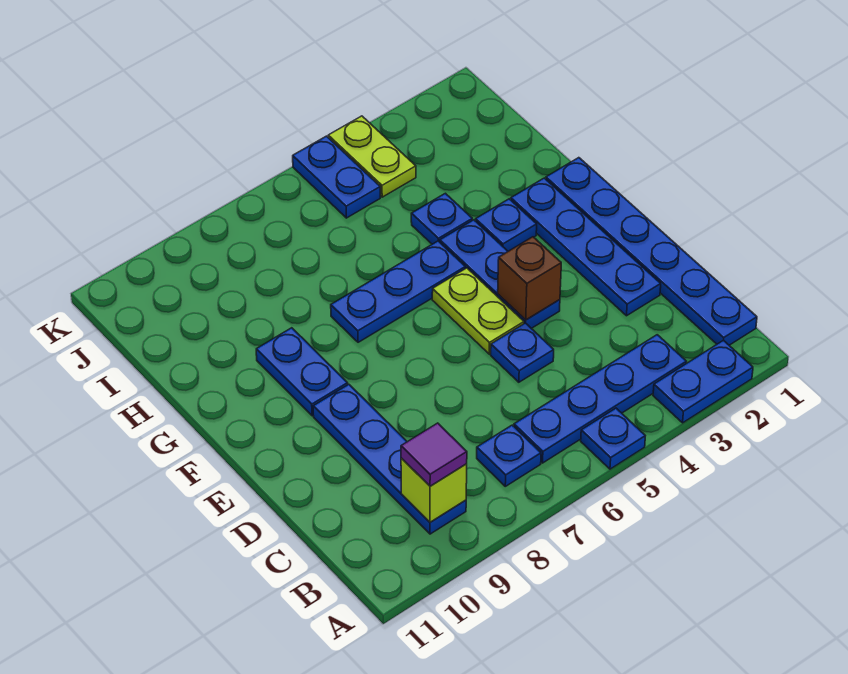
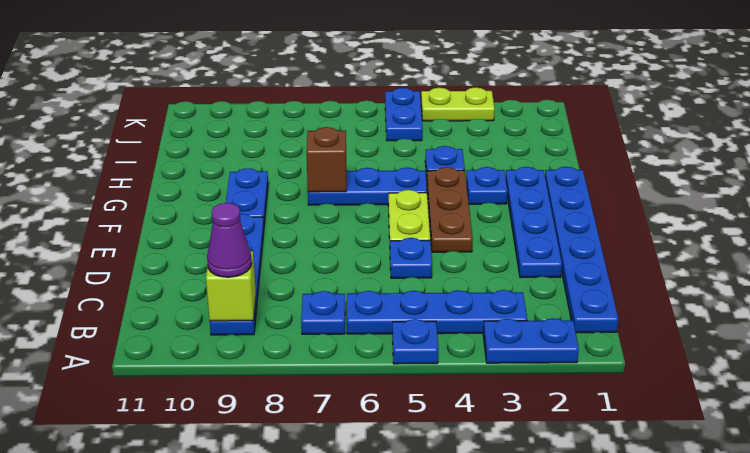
purple 1x1 tile [401,423,467,486] -> purple 1x1 cone [207,203,252,277]
blue 1x3 plate [440,220,560,328] -> brown 1x3 plate [427,167,473,252]
brown 1x1 brick [498,237,561,320] -> brown 1x1 brick moved to [306,127,347,192]
lime 1x2 plate [328,116,416,197] -> lime 1x2 plate turned to [421,87,495,121]

